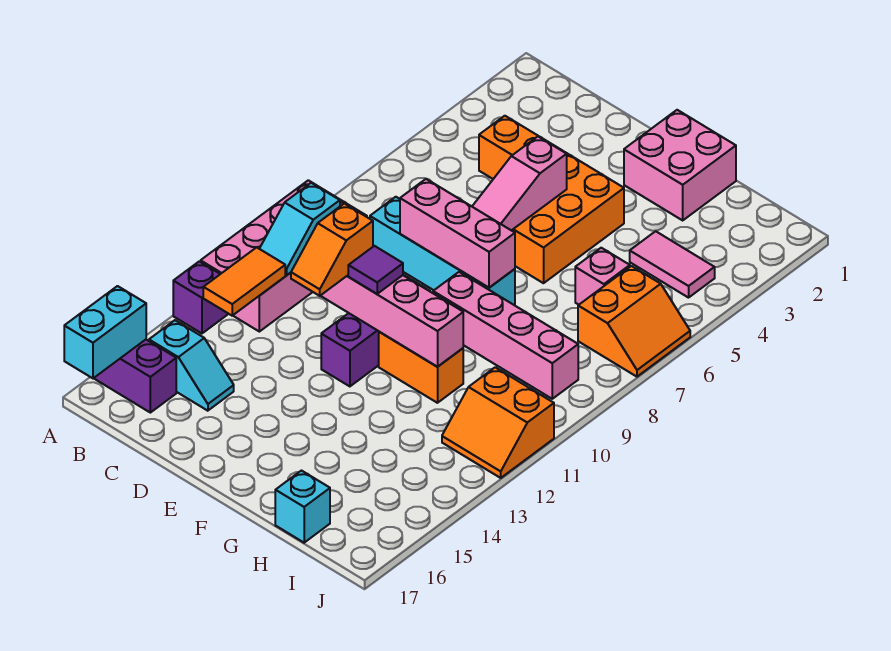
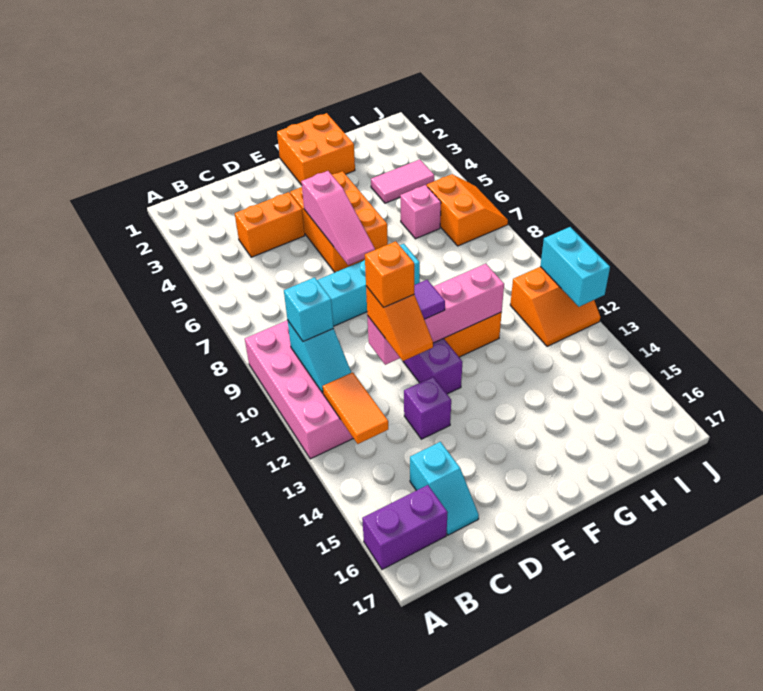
purple 1x1 brick [173,261,228,333] -> purple 1x1 brick moved to [404,377,451,439]
cyan 1x2 brick [64,286,146,378] -> cyan 1x2 brick moved to [540,227,610,307]
cyan 1x2 slope [149,320,234,411] -> cyan 1x2 slope turned to [410,442,479,535]
pink 1x3 brick [400,179,515,288] -> none
none -> orange 1x1 brick [365,241,414,308]
pink 2x2 brick [624,110,736,220] -> orange 2x2 brick [277,113,355,185]
pink 1x4 brick [433,272,578,399] -> none
cyan 1x1 brick [275,471,330,543] -> cyan 1x1 brick moved to [284,277,333,342]

